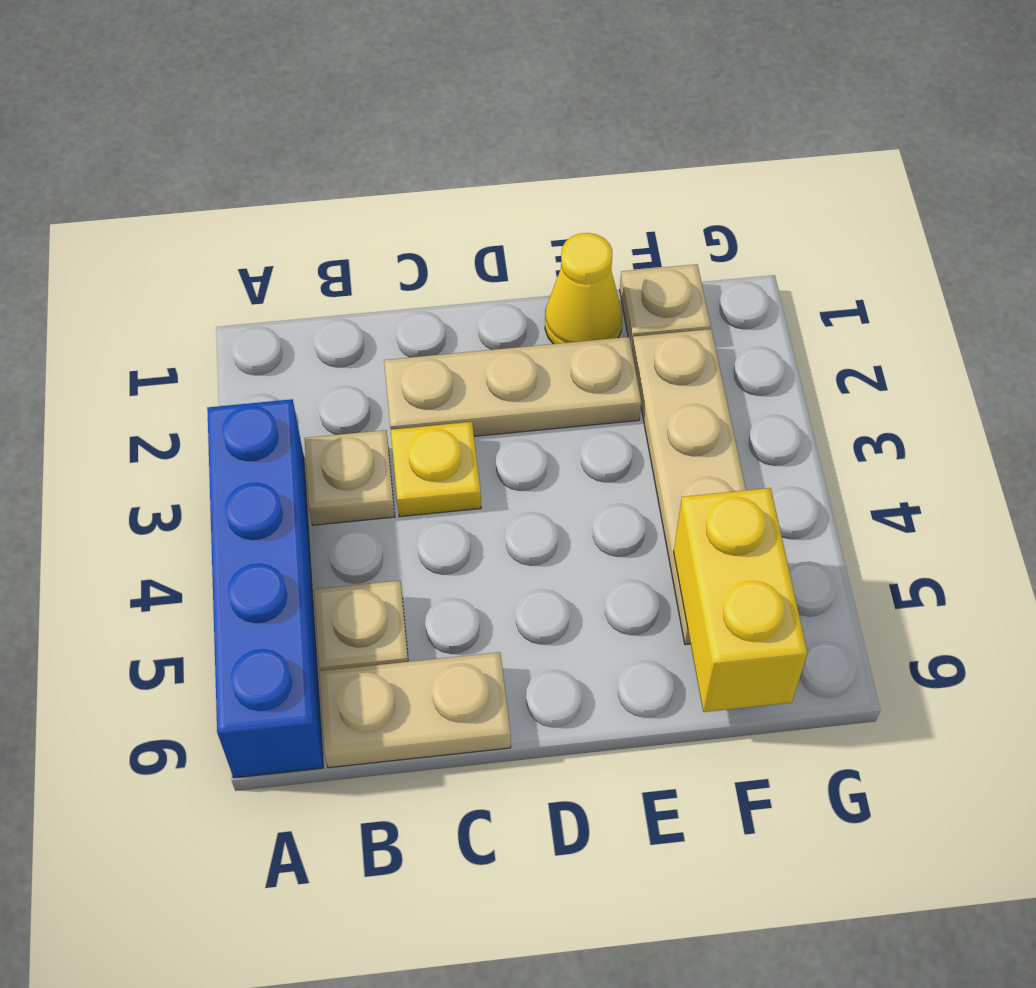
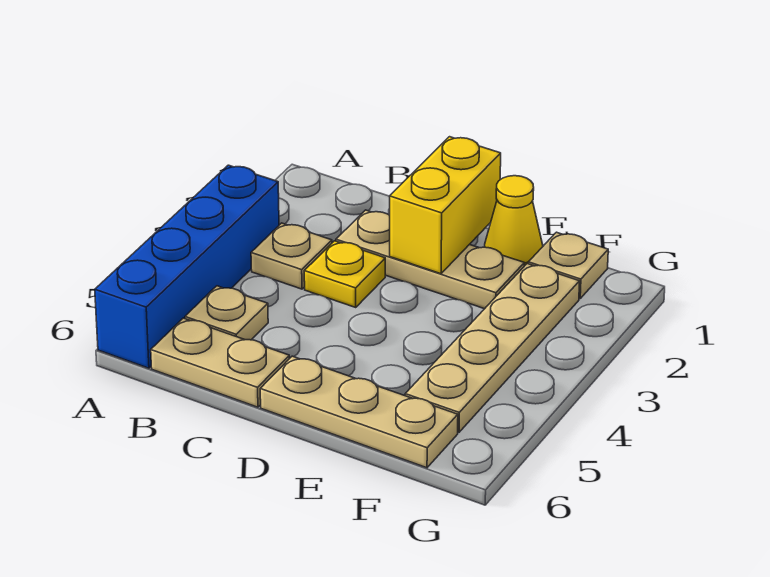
none -> tan 1x3 plate [260,356,458,468]
yellow 1x2 brick [674,488,808,712] -> yellow 1x2 brick moved to [390,137,501,274]

